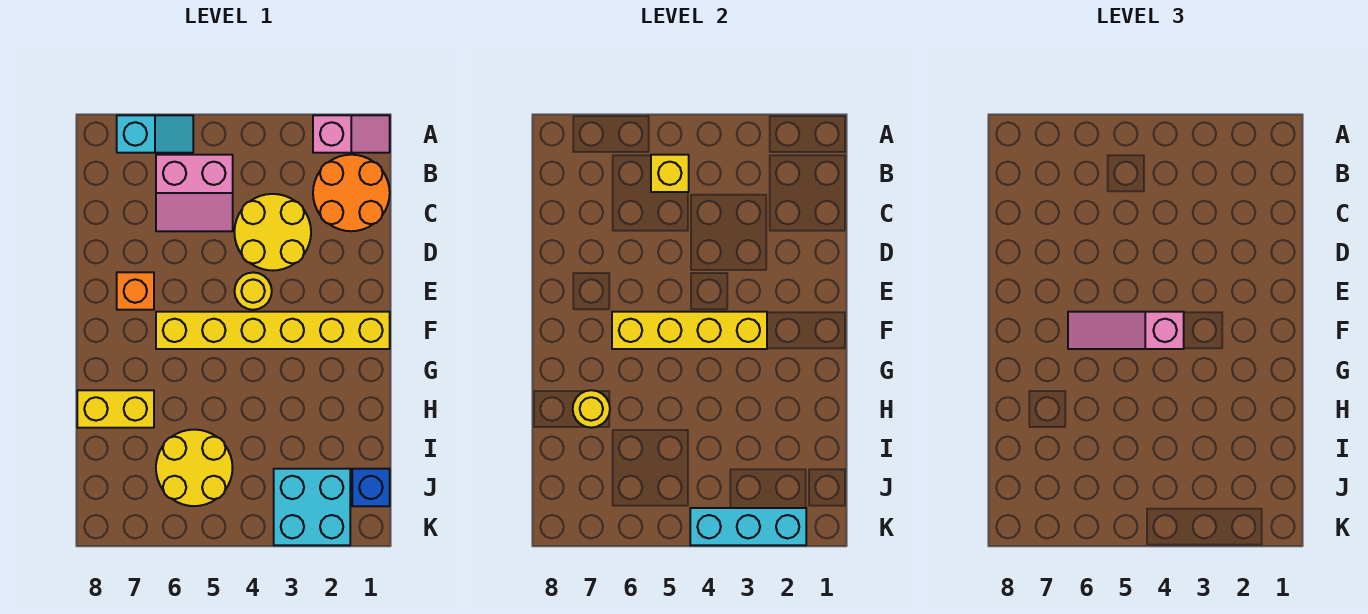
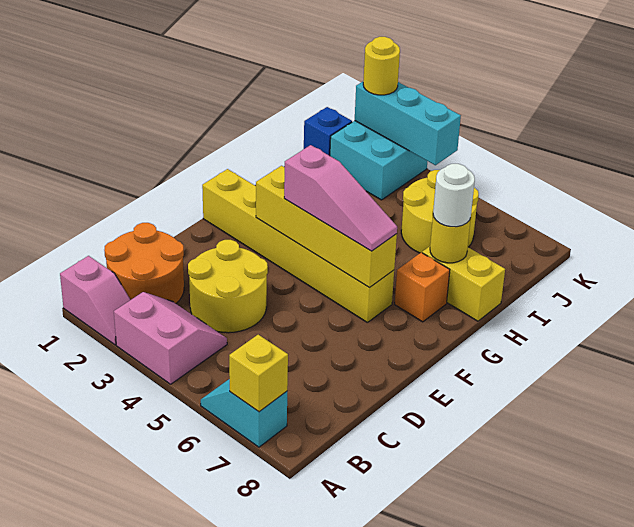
pink 1x2 slope [313,115,390,153] -> pink 1x2 slope turned to [60,256,130,345]
pink 2x2 slope [156,155,233,231] -> pink 2x2 slope moved to [114,292,227,384]
yellow 1x1 brick [651,155,689,192] -> yellow 1x1 brick moved to [229,335,288,412]
yellow 1x1 round brick [234,272,272,310] -> yellow 1x1 round brick moved to [363,37,400,95]
orange 1x1 brick [117,272,154,310] -> orange 1x1 brick moved to [395,253,450,322]
none -> white 1x1 round brick [433,164,475,227]

